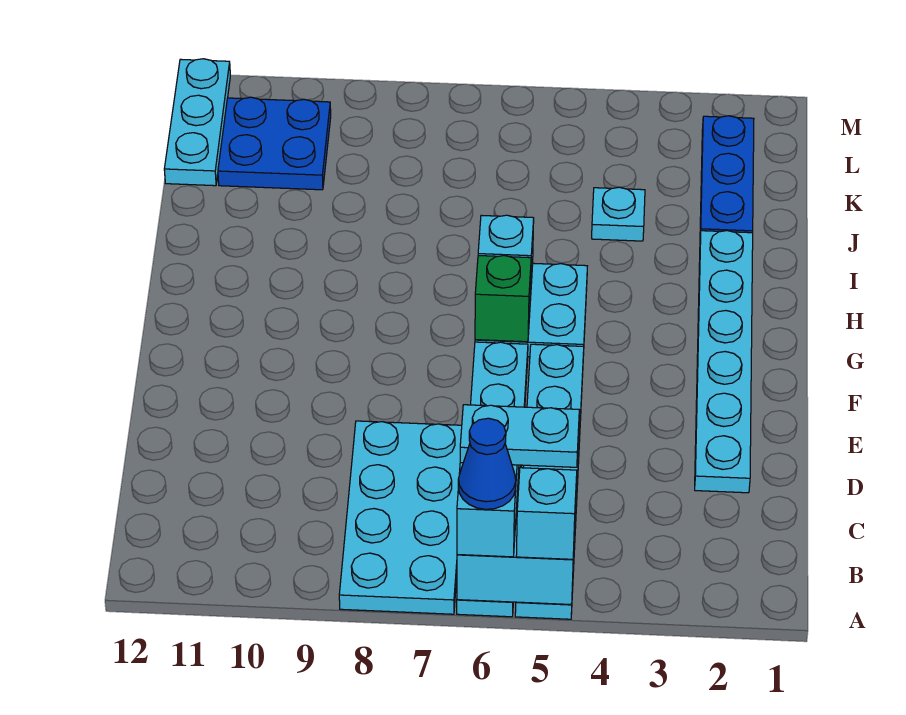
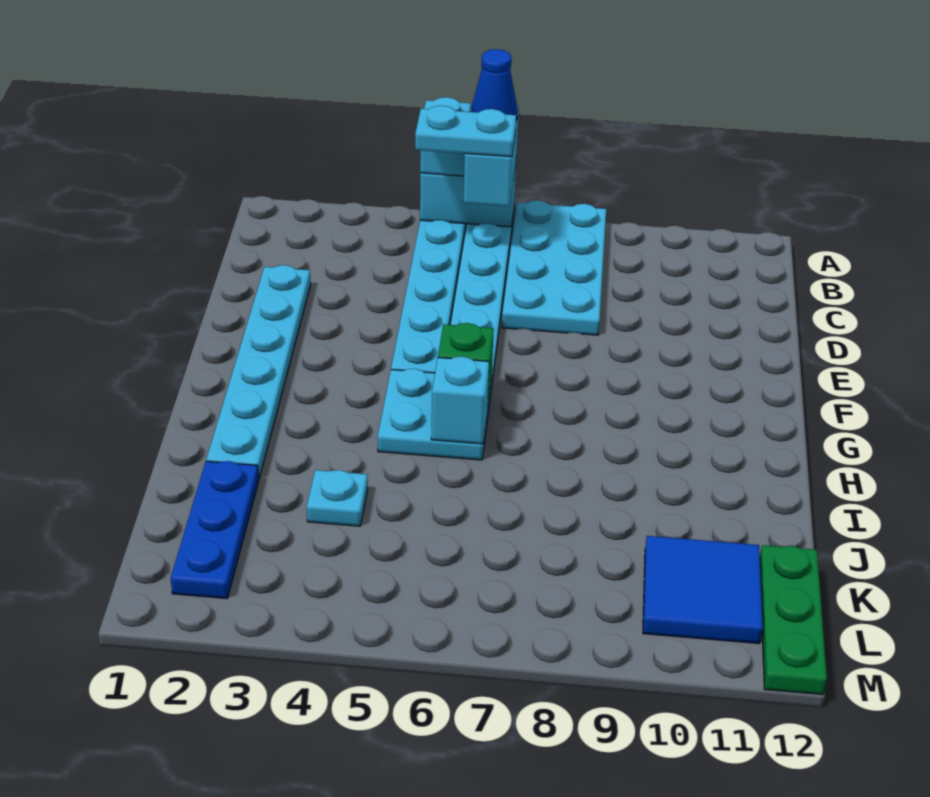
blue 2x2 plate [218,97,331,190] -> blue 2x2 tile [643,536,763,643]
cyan 1x3 plate [164,59,230,186] -> green 1x3 plate [760,545,827,694]

